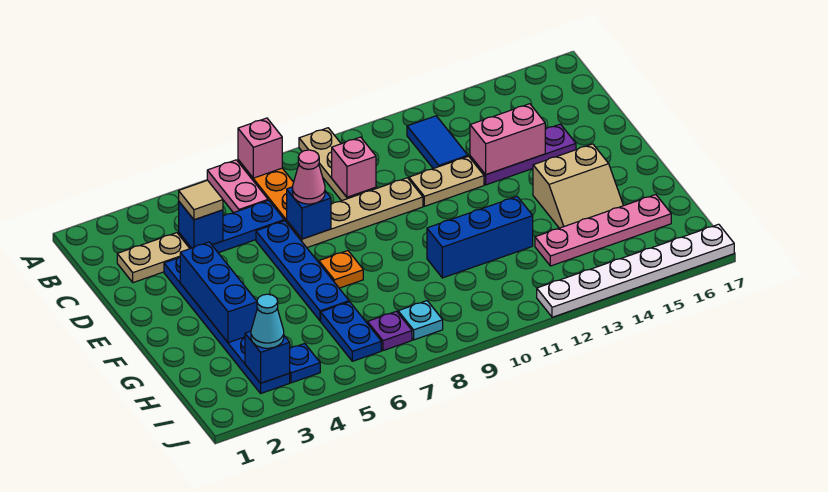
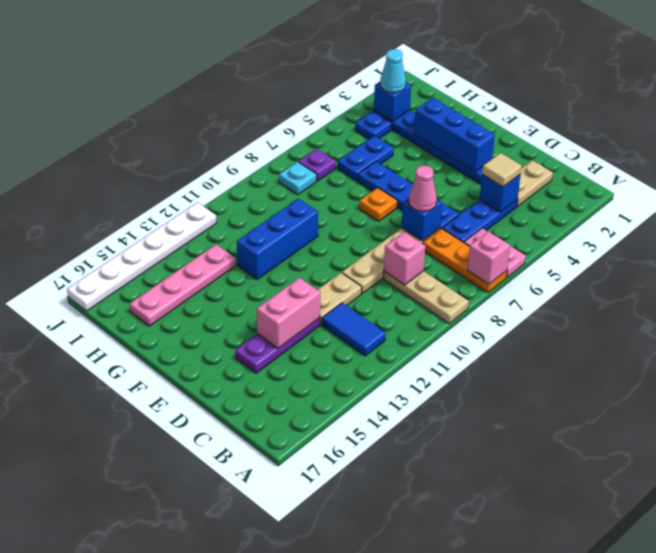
tan 2x2 slope [533,144,623,228] -> none
blue 1x2 plate [321,302,381,361] -> blue 1x2 plate turned to [338,136,394,181]

